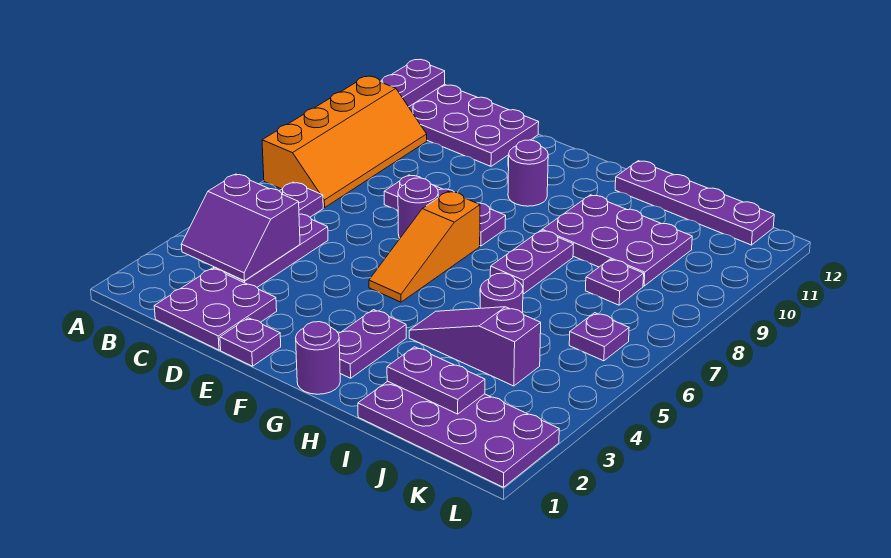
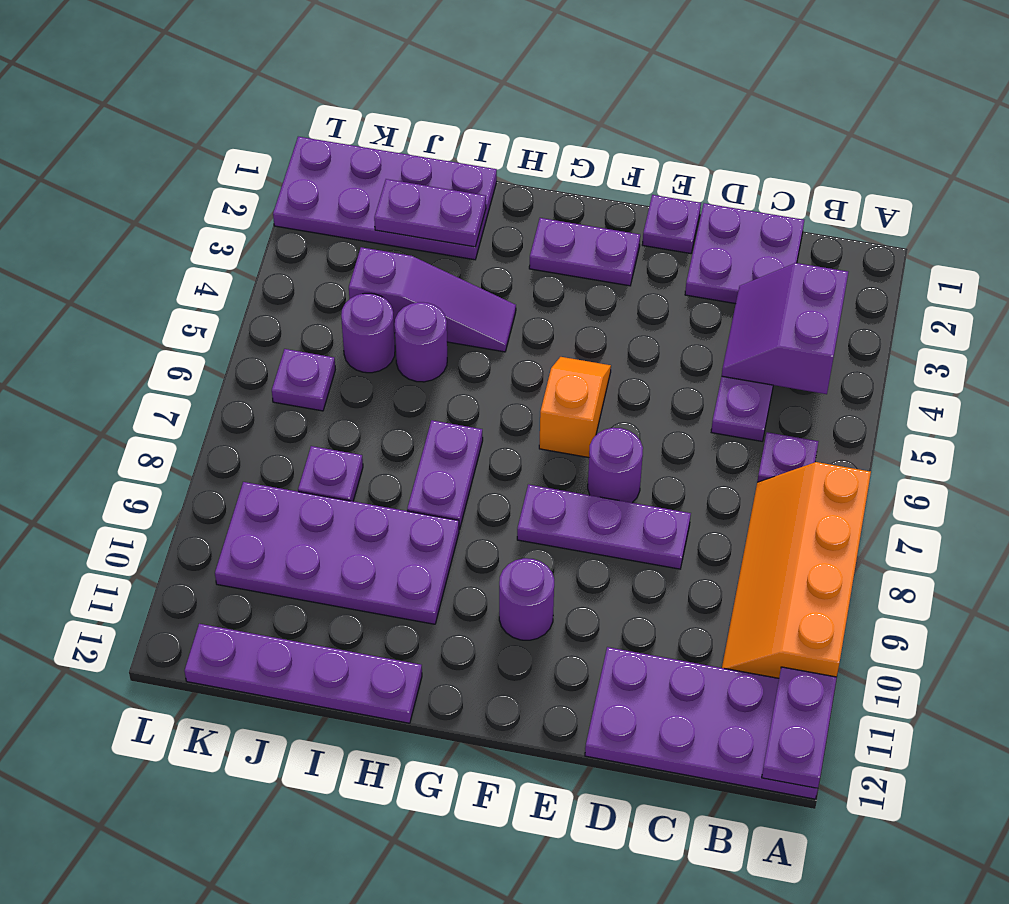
purple 2x2 slope [181,174,300,281] -> purple 2x2 slope turned to [722,263,848,394]
orange 1x3 slope [369,191,480,302] -> orange 1x2 slope [539,357,611,458]
purple 1x1 round brick [296,322,340,394] -> purple 1x1 round brick moved to [341,293,395,373]
purple 1x2 plate [338,310,406,378] -> purple 1x2 plate turned to [529,218,640,286]
purple 2x3 plate [542,195,692,286] -> purple 2x4 plate [215,482,459,624]

